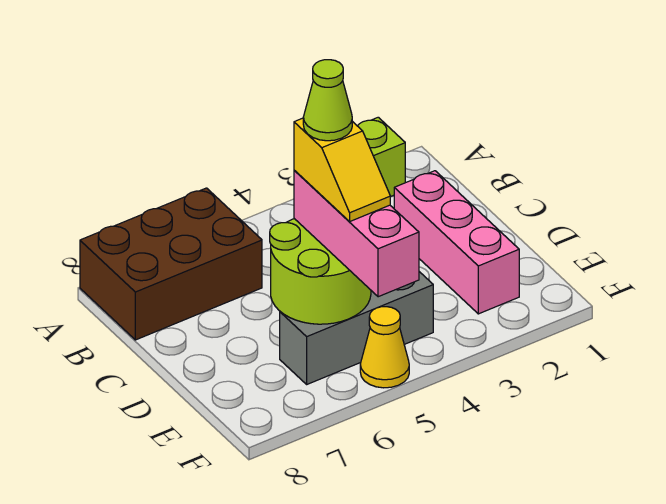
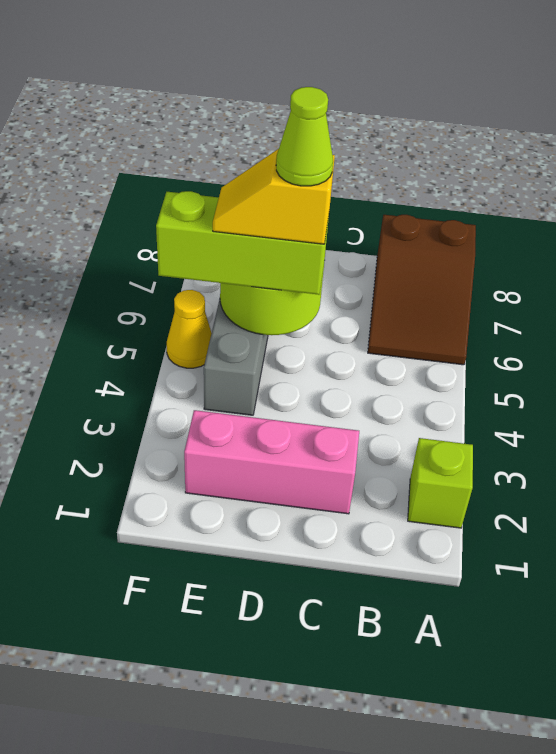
brown 2x3 brick [80,188,262,340] -> brown 2x3 slope [368,215,476,365]
pink 1x3 brick [294,170,419,297] -> lime 1x3 brick [156,191,329,295]

